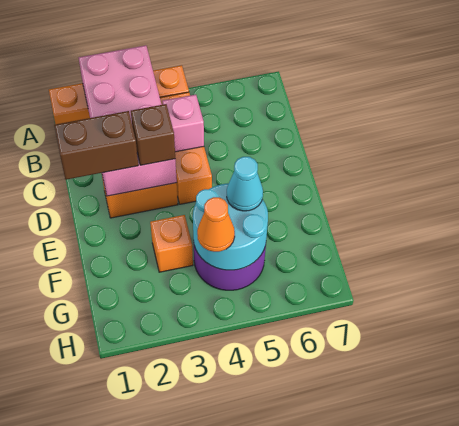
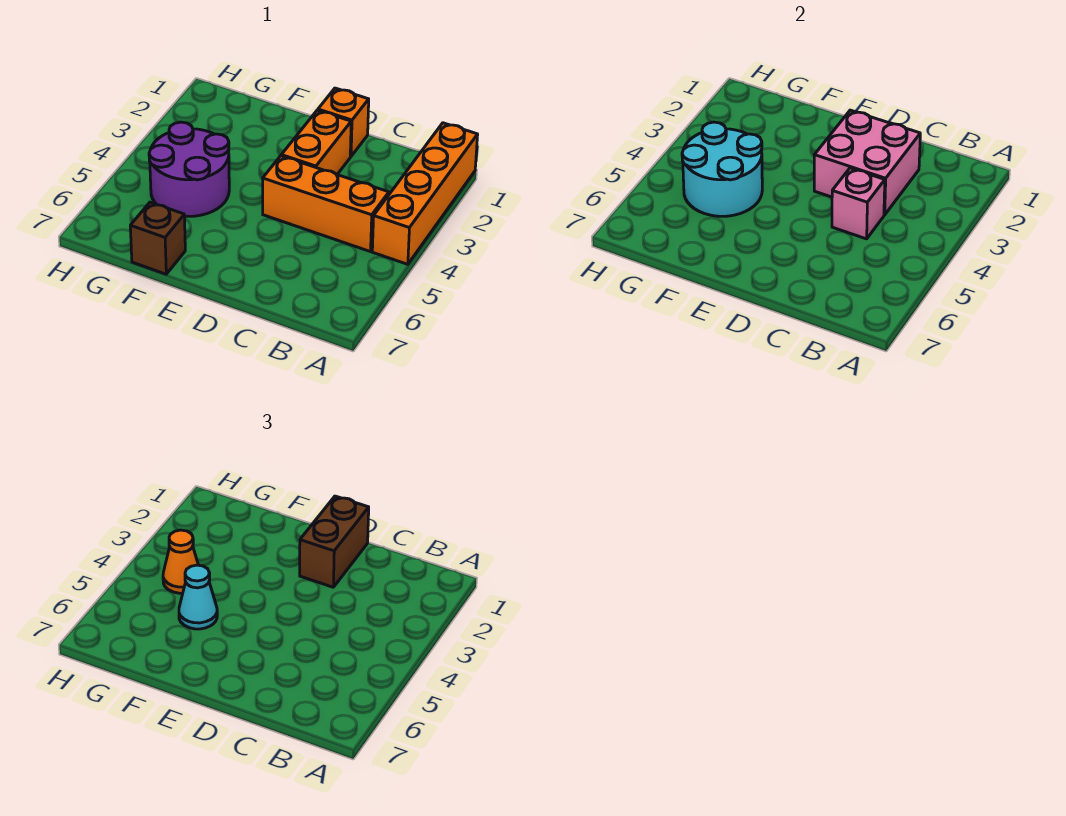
pink 2x4 brick [79,45,177,196] -> pink 2x2 brick [814,110,920,215]
brown 1x1 brick [131,104,175,165] -> brown 1x1 brick moved to [130,202,185,274]
orange 1x1 brick [150,215,193,272] -> orange 1x1 brick moved to [318,88,369,156]

